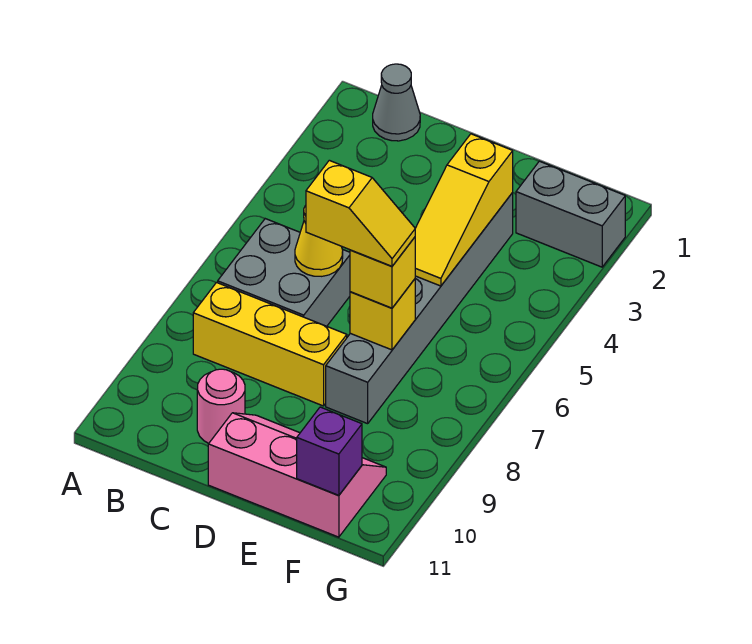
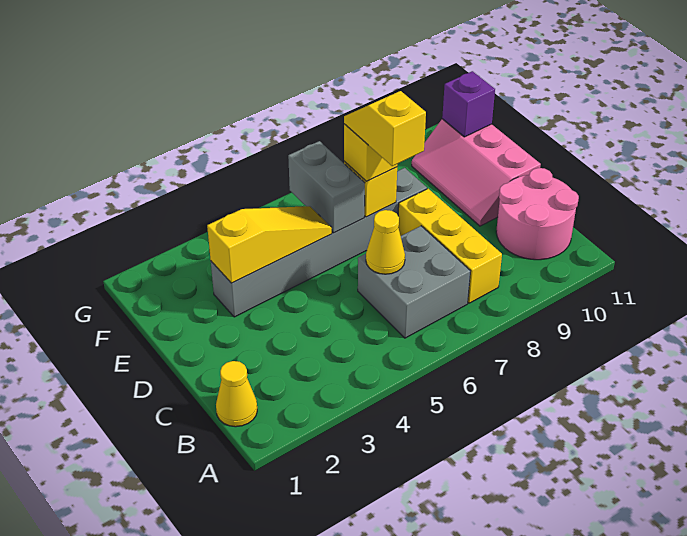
grey 1x1 cone [373,64,420,141] -> yellow 1x1 cone [216,361,257,427]
pink 1x1 round brick [197,369,245,443] -> pink 2x2 round brick [496,168,579,260]
grey 1x2 brick [516,161,625,267] -> grey 1x2 brick moved to [288,141,365,233]

